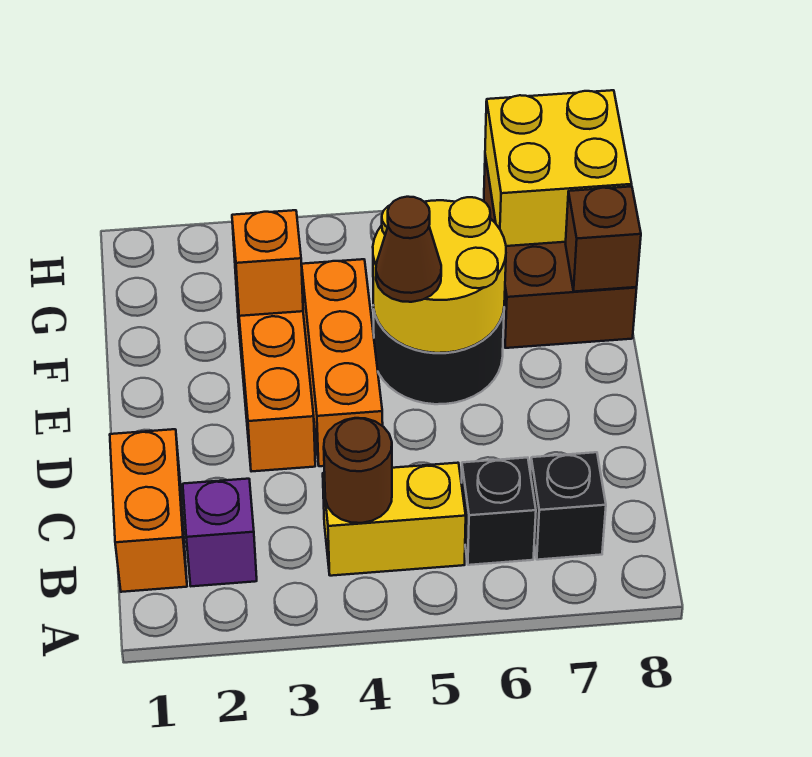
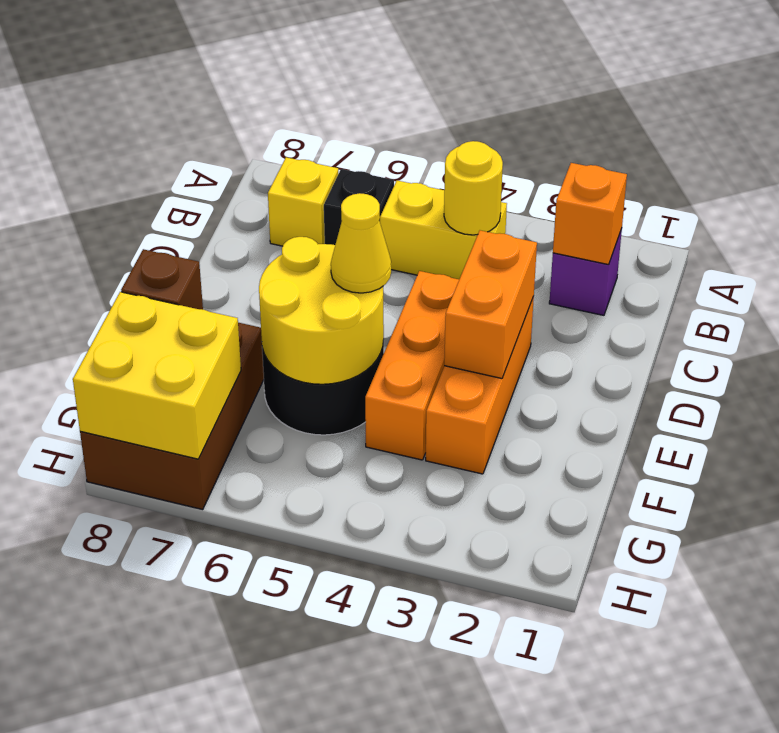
orange 1x2 brick [110,429,187,592] -> orange 1x2 brick moved to [444,230,537,378]
brown 1x1 round brick [324,418,392,523] -> yellow 1x1 round brick [444,141,503,235]
black 1x1 brick [531,452,606,560] -> yellow 1x1 brick [268,157,338,246]
brown 1x1 cone [376,197,441,302] -> yellow 1x1 cone [331,193,391,293]
orange 1x1 brick [232,210,303,316] -> orange 1x1 brick moved to [553,163,627,265]

